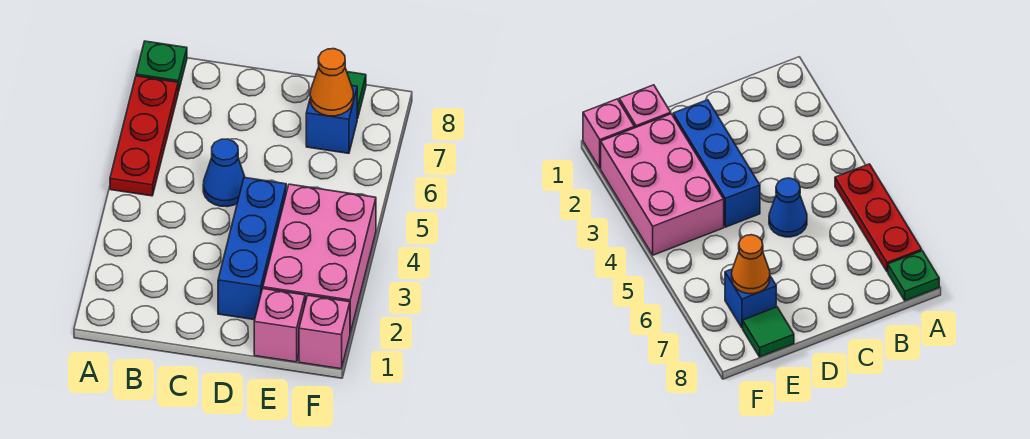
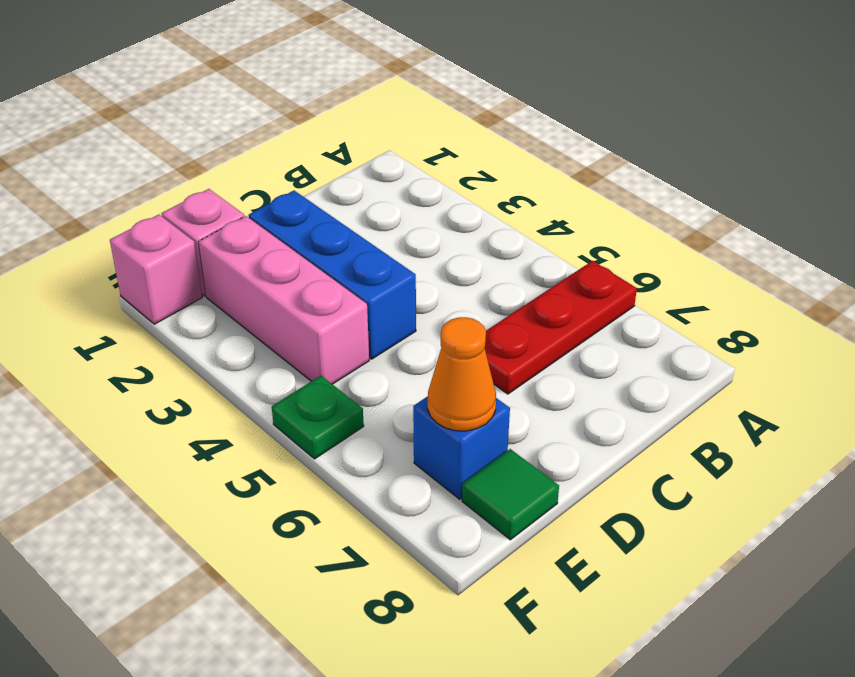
red 1x3 plate [110,76,178,196] -> red 1x3 plate turned to [485,261,637,394]
green 1x1 plate [136,41,187,91] -> green 1x1 plate moved to [272,376,364,459]
blue 1x1 cone [203,139,245,207] -> none
pink 2x3 brick [263,184,376,333] -> pink 1x3 brick [199,216,369,384]

